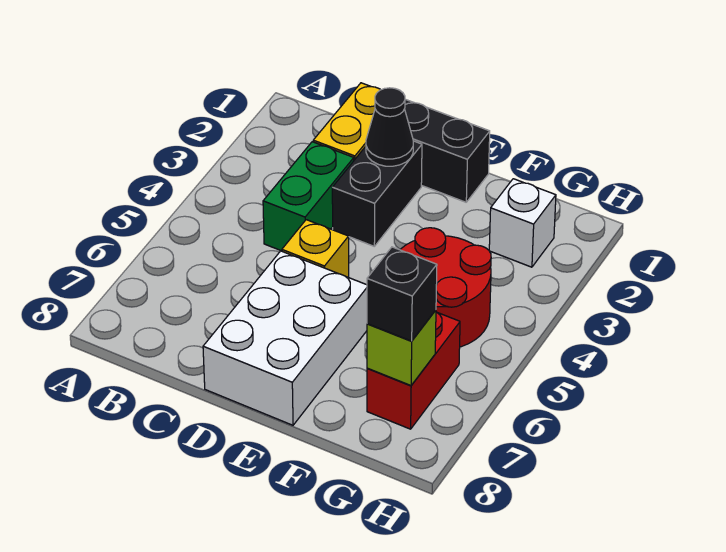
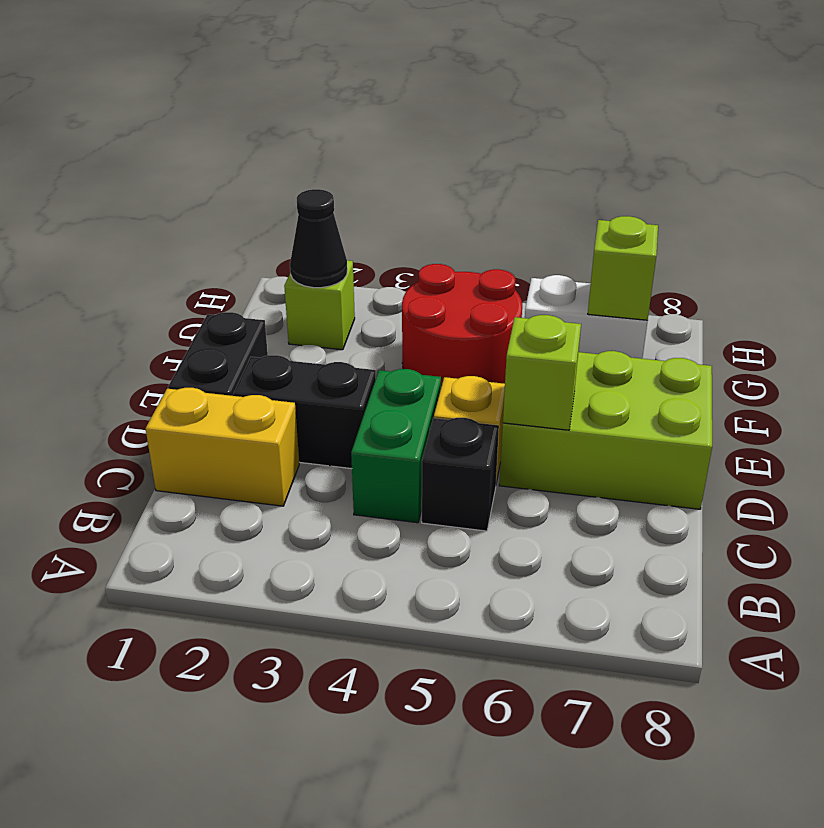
green 1x2 brick [263,142,354,251] -> green 1x2 brick turned to [351,369,441,523]
black 1x1 cone [366,88,413,166] -> black 1x1 cone moved to [290,189,347,288]
white 2x3 brick [203,251,367,425] -> lime 2x3 brick [499,351,712,509]
none -> lime 1x1 brick [503,315,581,430]
white 1x1 brick [489,179,556,267] -> lime 1x1 brick [284,260,355,350]
red 1x2 brick [367,312,460,429] -> white 1x2 brick [525,275,648,359]
black 1x1 brick [367,247,437,341] -> black 1x1 brick moved to [422,418,499,531]

